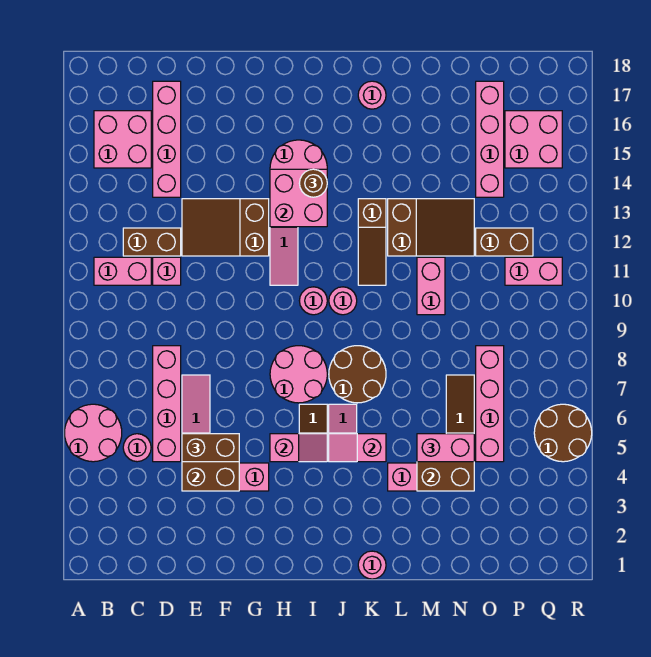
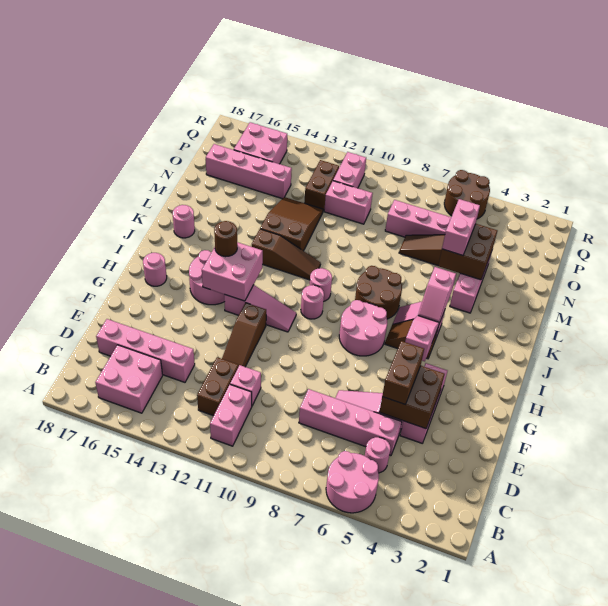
brown 2x3 slope [182,199,269,256] -> brown 1x3 slope [222,303,266,367]
pink 1x1 round brick [358,551,386,579] -> pink 1x1 round brick moved to [143,253,167,286]
pink 1x2 brick [417,257,445,315] -> pink 1x2 brick moved to [324,181,373,224]

